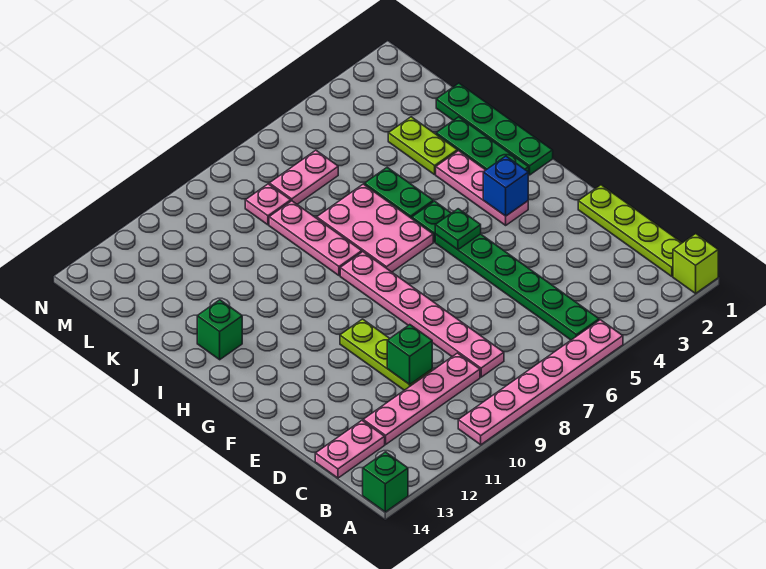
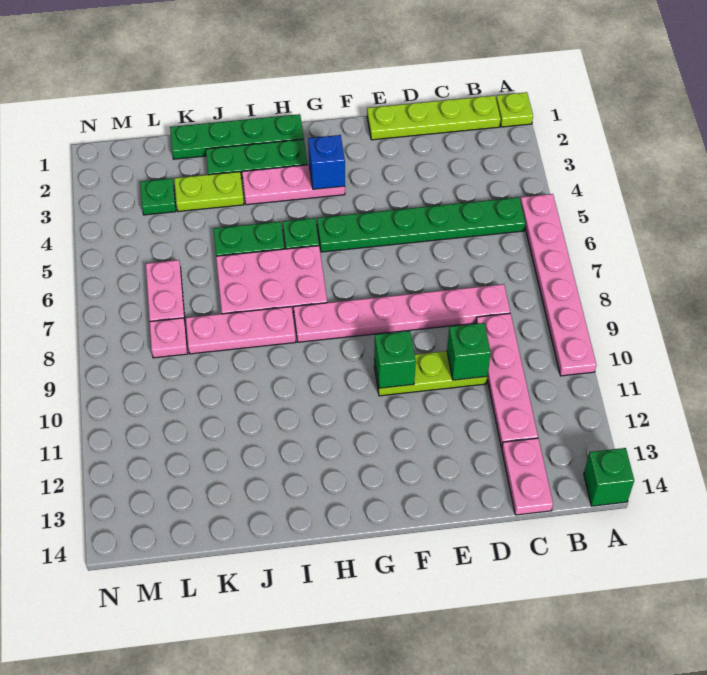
lime 1x1 brick [673,234,718,293] -> lime 1x1 plate [496,92,533,127]
green 1x1 plate [435,209,481,250] -> green 1x1 plate moved to [140,178,176,215]
green 1x1 brick [197,300,242,360] -> green 1x1 brick moved to [374,331,416,388]

